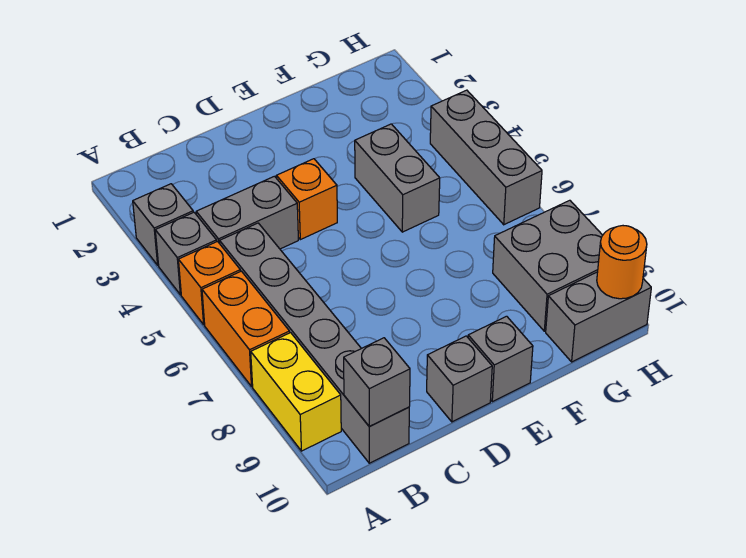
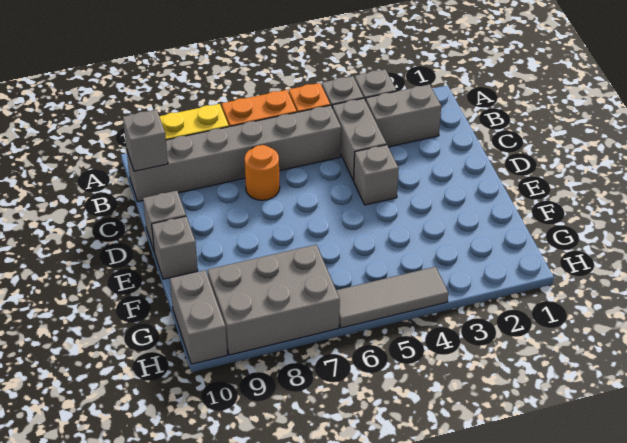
orange 1x1 brick [277,159,337,240] -> grey 1x1 brick [353,145,399,205]
grey 1x2 brick [355,124,440,232] -> grey 1x2 brick moved to [366,84,441,147]
grey 2x2 brick [493,200,603,331] -> grey 2x3 brick [208,245,340,355]
grey 1x3 brick [430,90,542,225] -> grey 1x3 tile [336,267,448,328]
orange 1x1 round brick [597,226,647,299] -> orange 1x1 round brick moved to [244,145,280,200]

